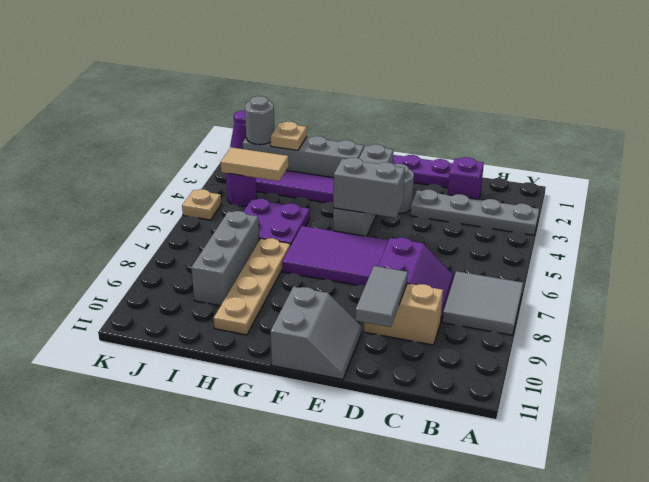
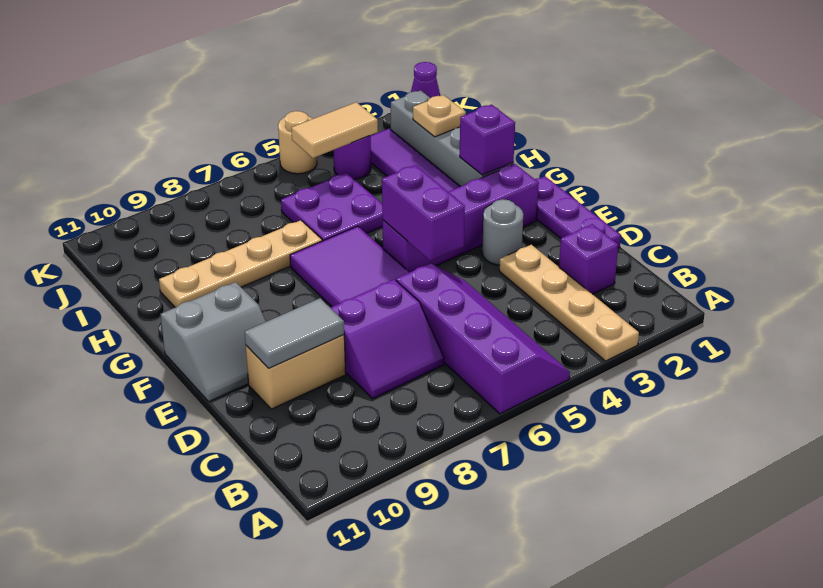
grey 1x4 plate [410,190,539,235] -> tan 1x4 plate [499,245,639,361]
none -> purple 2x4 slope [396,263,570,414]
grey 2x2 tile [443,271,523,335] -> none
tan 1x2 brick [364,284,443,345] -> tan 1x2 brick turned to [246,335,346,409]
grey 1x2 brick [333,158,405,218] -> purple 1x2 brick [382,165,465,261]
grey 1x4 brick [333,144,393,236] -> purple 1x4 brick [383,164,539,272]
none -> purple 1x1 brick [460,105,515,175]
tan 1x2 tile [220,147,289,181] -> tan 1x2 tile turned to [291,102,378,158]
grey 1x3 brick [191,211,259,306] -> none
grey 1x1 round brick [245,96,274,145] -> none
tan 1x1 plate [182,189,221,220] -> tan 1x1 round brick [278,111,317,174]

